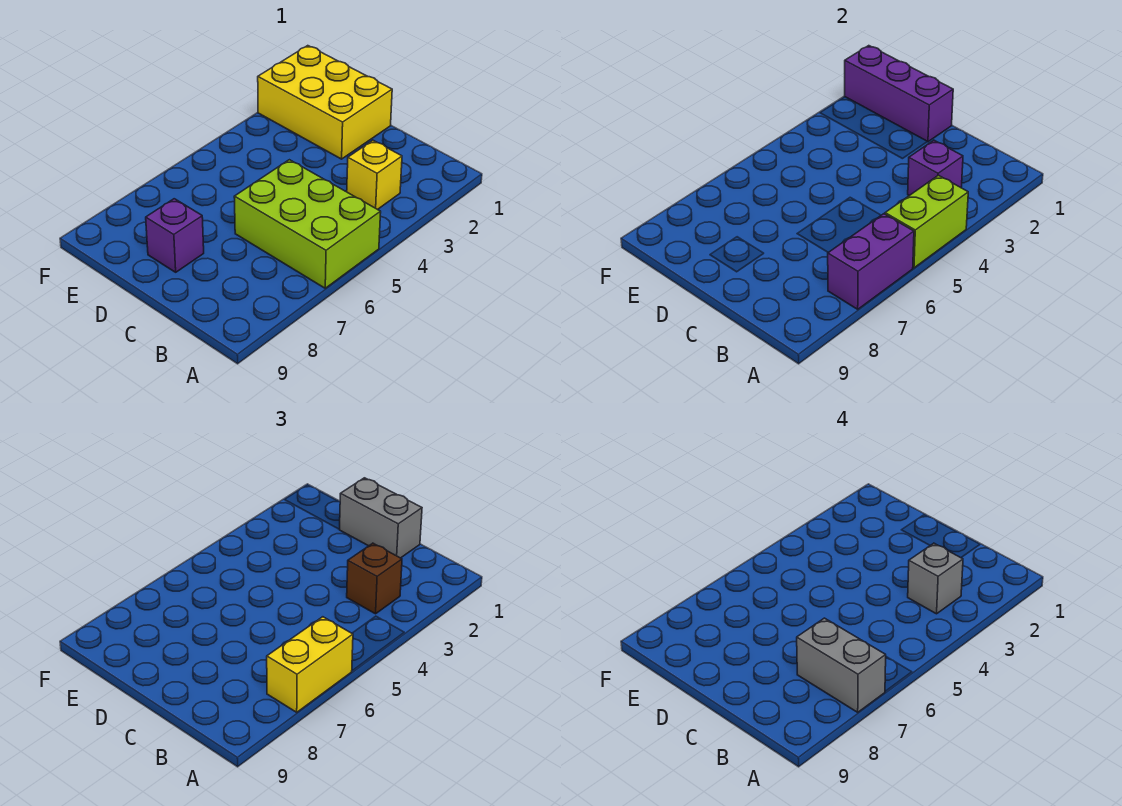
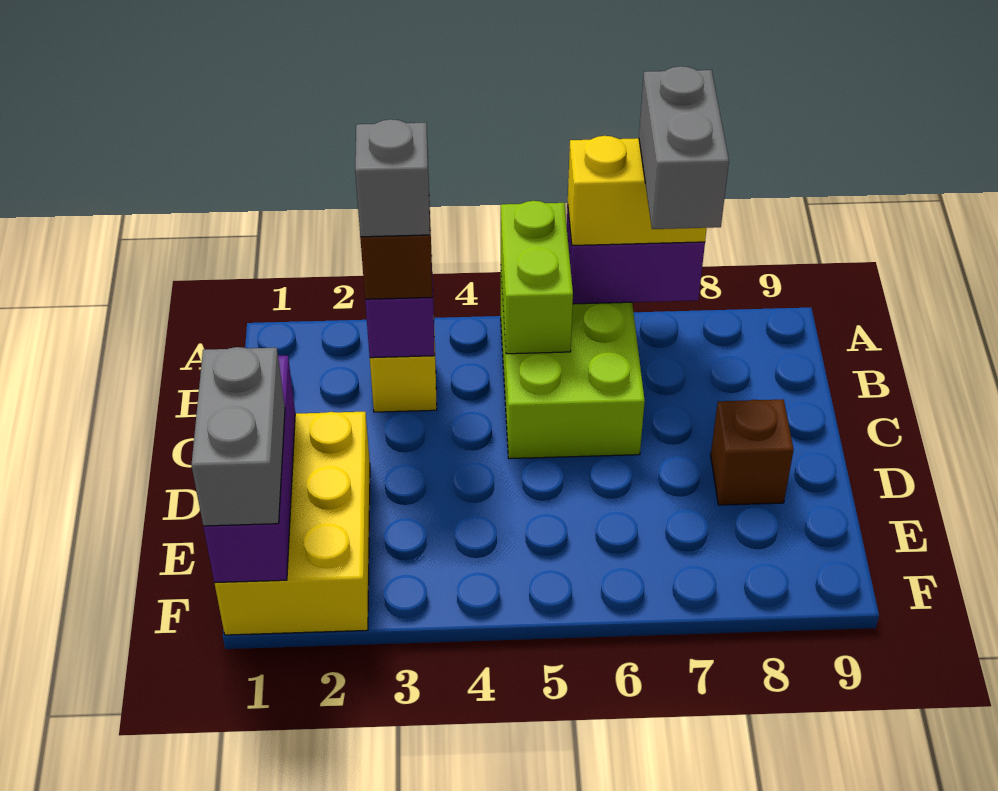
lime 1x2 brick [885,175,968,268] -> lime 1x2 brick turned to [501,201,573,354]
grey 1x2 brick [339,478,422,558] -> grey 1x2 brick moved to [191,347,285,526]
purple 1x1 brick [146,199,204,272] -> brown 1x1 brick [711,399,794,505]

